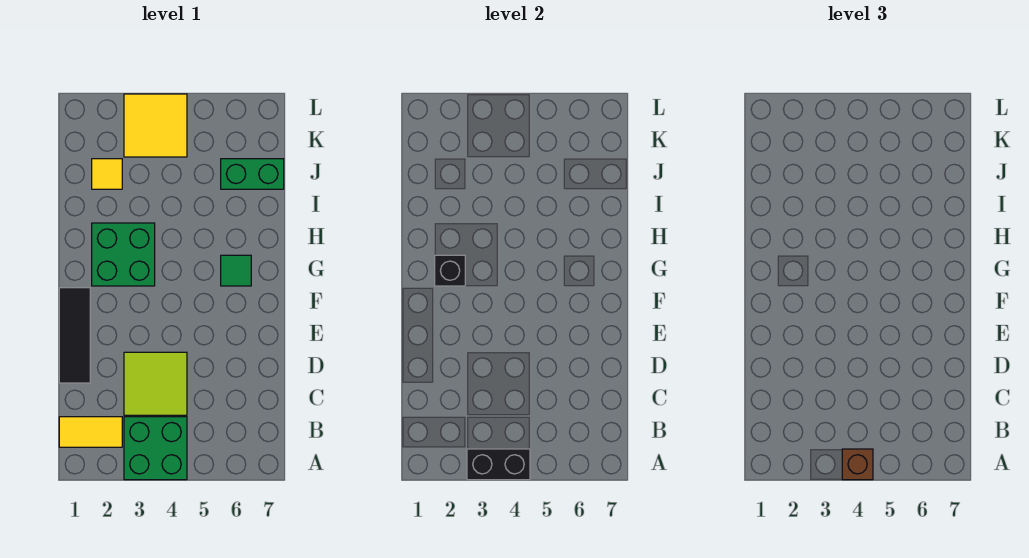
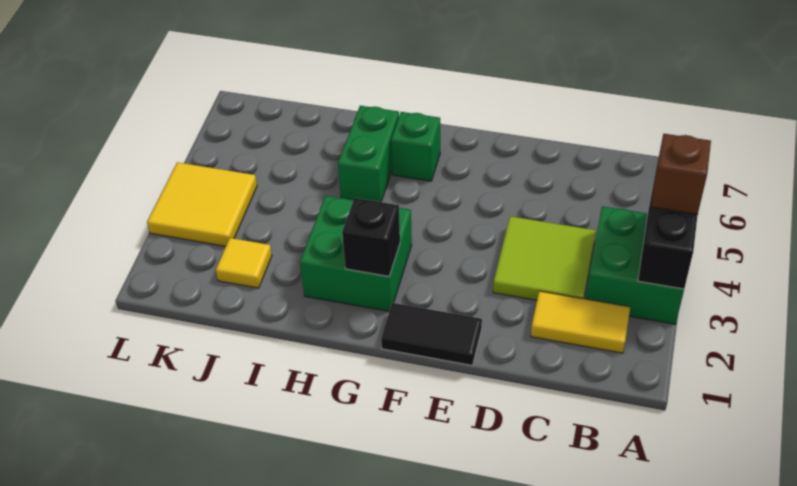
yellow 1x2 tile [59,417,122,447] -> yellow 1x2 tile turned to [531,291,630,353]
black 1x3 tile [59,288,90,383] -> black 1x2 tile [381,303,482,365]
green 1x1 tile [221,255,251,286] -> green 1x1 brick [391,112,440,181]
green 1x2 brick [221,159,284,189] -> green 1x2 brick moved to [338,106,399,202]

